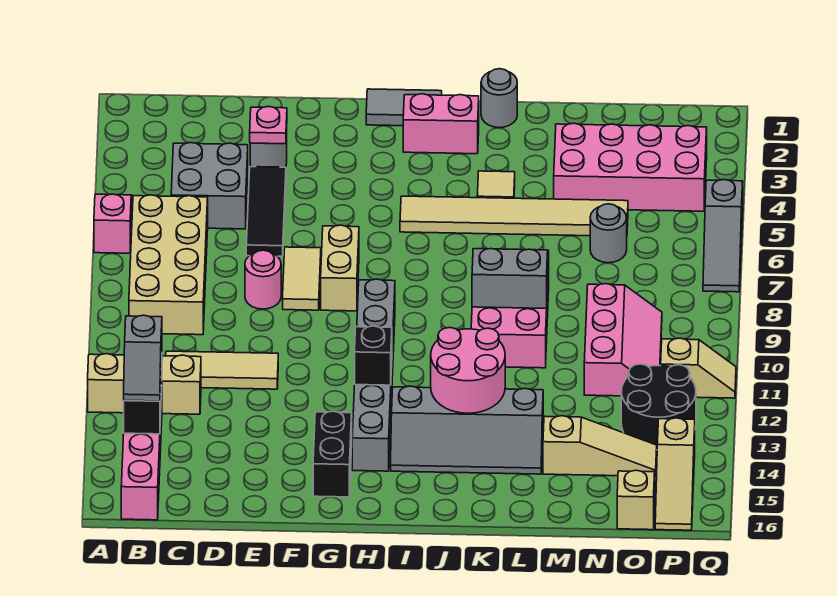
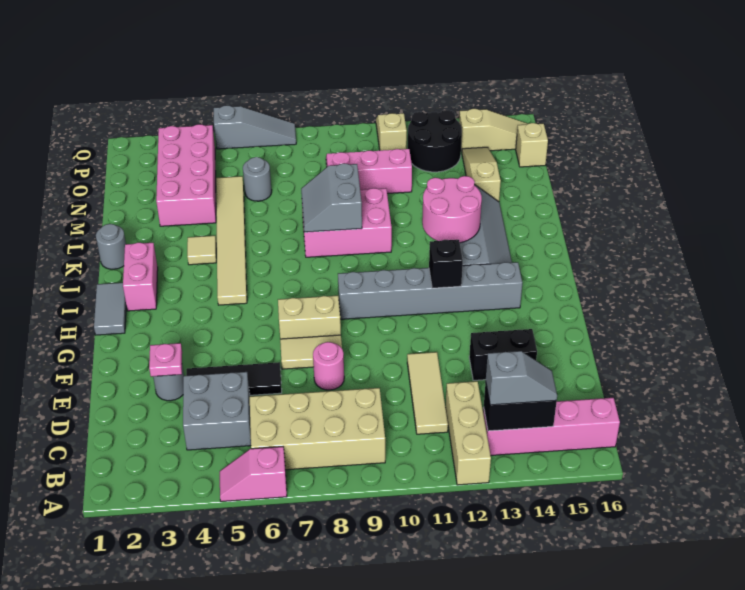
black 1x2 brick [313,411,352,497] -> black 1x2 brick moved to [469,329,537,380]

